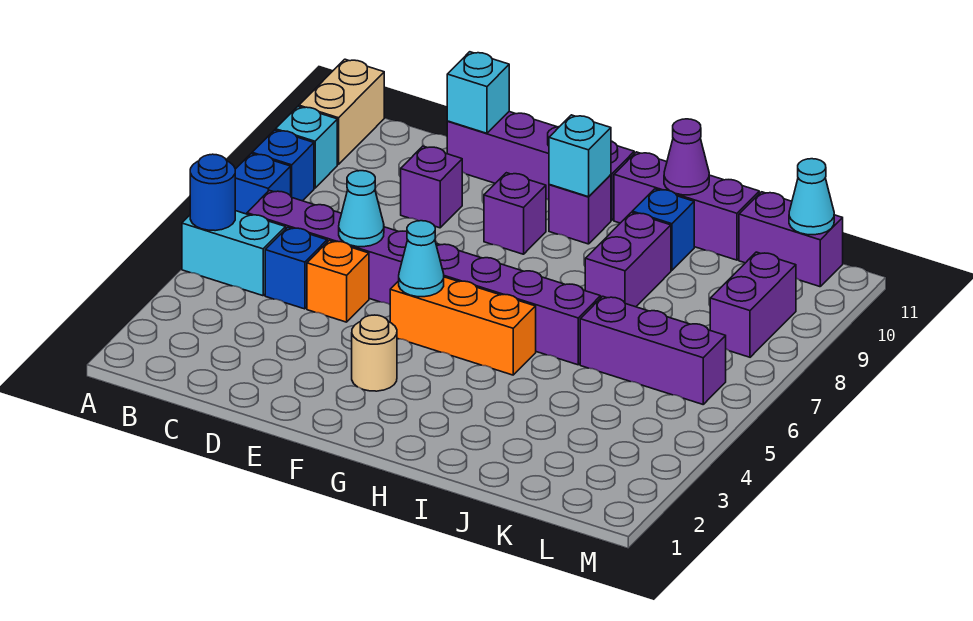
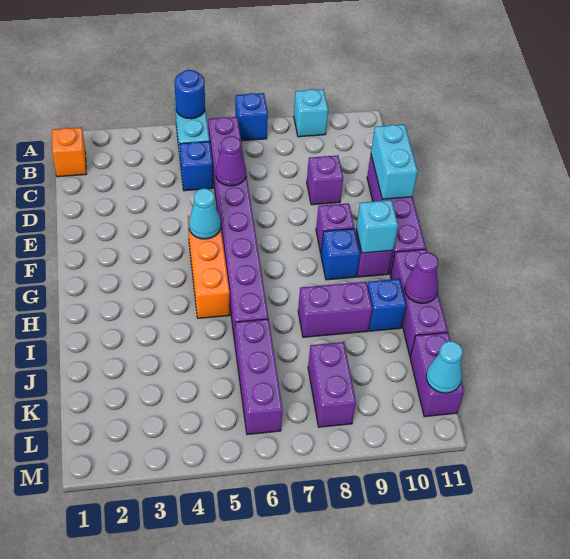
blue 1x1 brick [252,130,314,201] -> blue 1x1 brick moved to [321,229,360,280]
tan 1x2 brick [299,59,384,165] -> none
orange 1x1 brick [307,241,369,322] -> orange 1x1 brick moved to [52,128,86,177]
cyan 1x1 cone [339,171,384,247] -> purple 1x1 cone [216,136,246,186]
cyan 1x1 brick [447,52,509,133] -> cyan 1x2 brick [371,124,418,199]
tan 1x1 round brick [352,315,397,391] -> none
purple 1x2 brick [710,252,796,357] -> purple 1x2 brick turned to [308,342,356,427]

